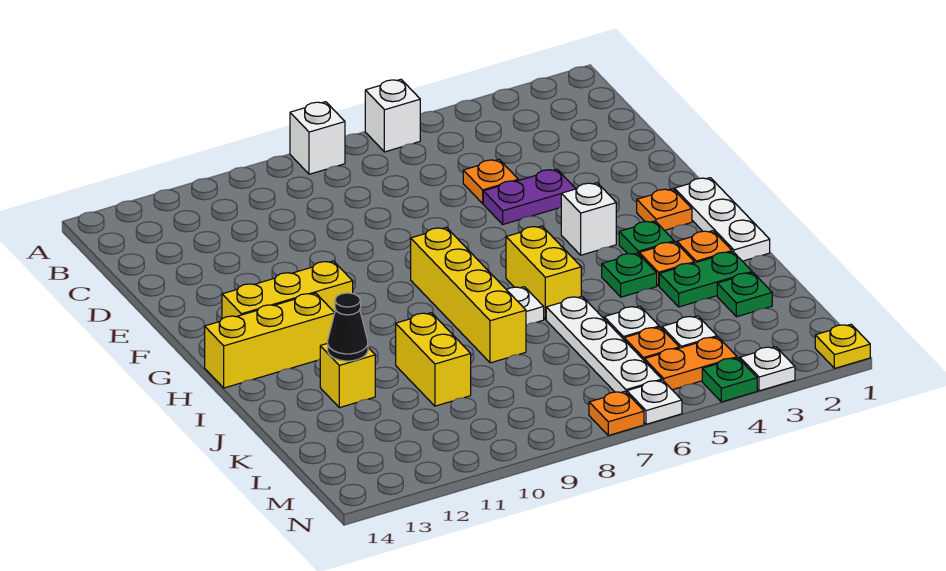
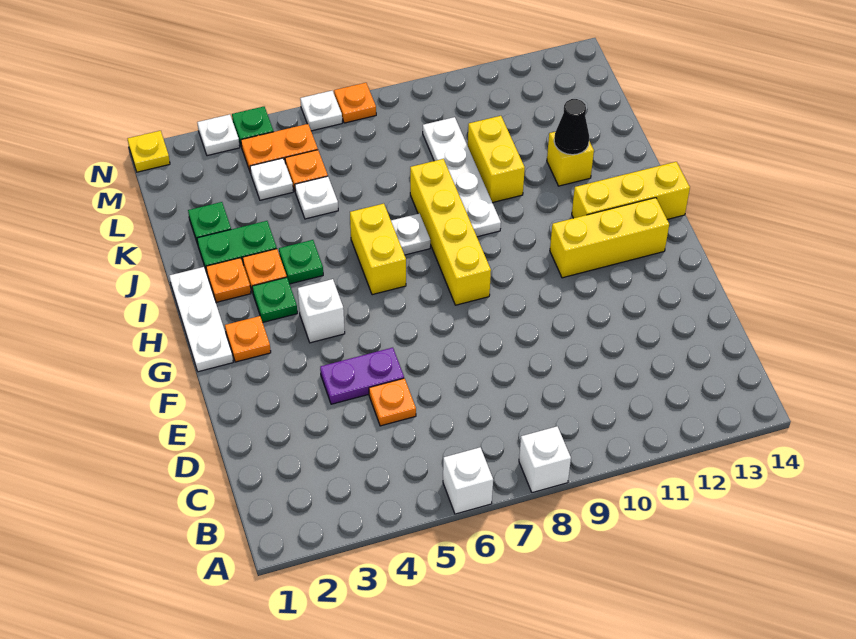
white 1x4 plate [546,296,662,393] -> white 1x4 plate moved to [423,117,501,237]

